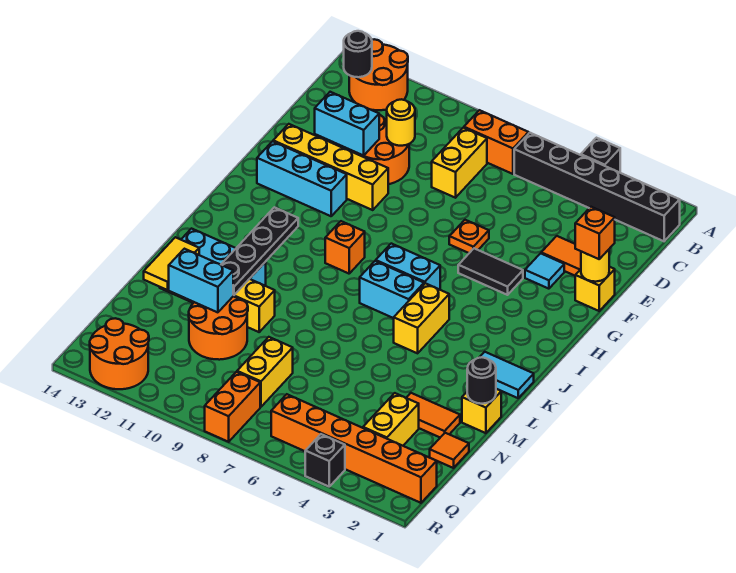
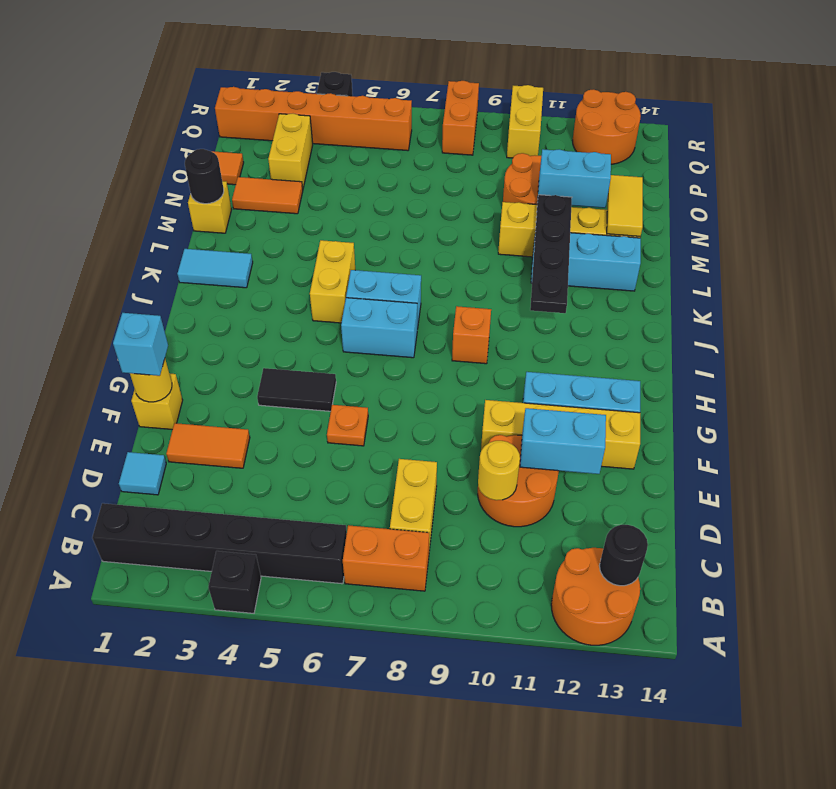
orange 1x1 brick [575,207,615,259] -> cyan 1x1 brick [113,313,168,376]
cyan 1x1 tile [525,253,564,289] -> cyan 1x1 tile moved to [119,452,166,495]
yellow 1x2 brick [237,337,293,407] -> yellow 1x2 brick moved to [507,85,543,158]

